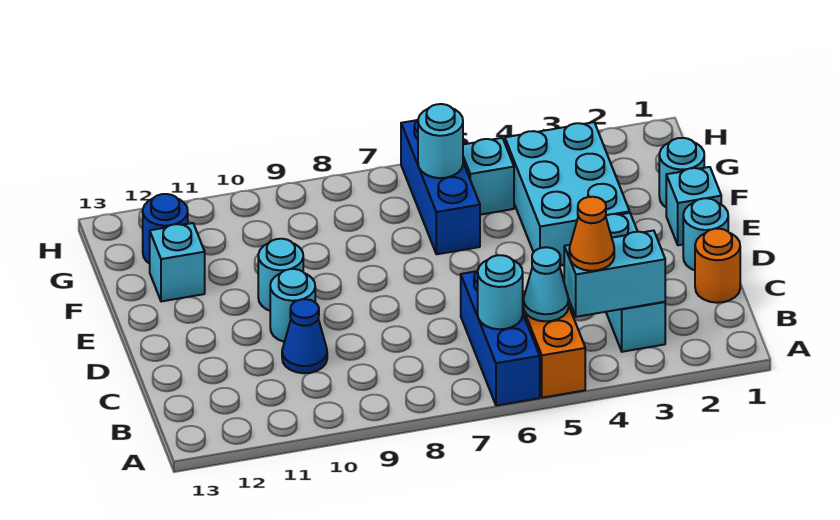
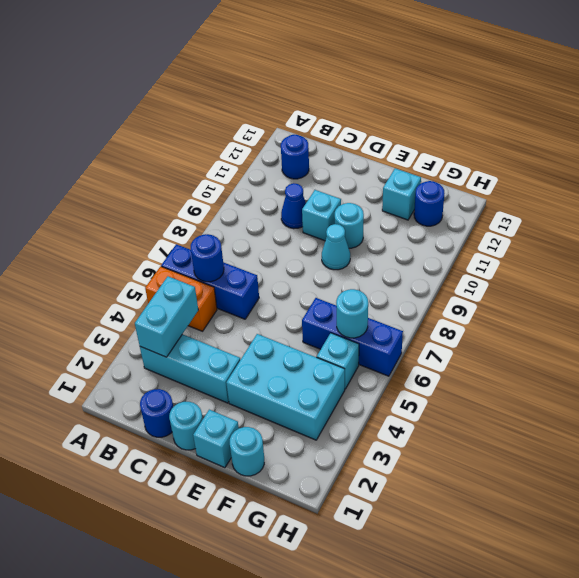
orange 1x1 cone [569,197,614,271] -> none
cyan 1x1 cone [524,247,569,321] -> cyan 1x1 cone moved to [322,224,350,270]
cyan 1x1 round brick [478,255,523,329] -> blue 1x1 round brick [191,234,224,282]
none -> blue 1x1 round brick [281,135,309,179]
orange 1x1 round brick [695,229,740,303] -> blue 1x1 round brick [140,389,173,437]
cyan 1x1 round brick [270,269,315,342] -> cyan 1x1 brick [302,190,341,241]

